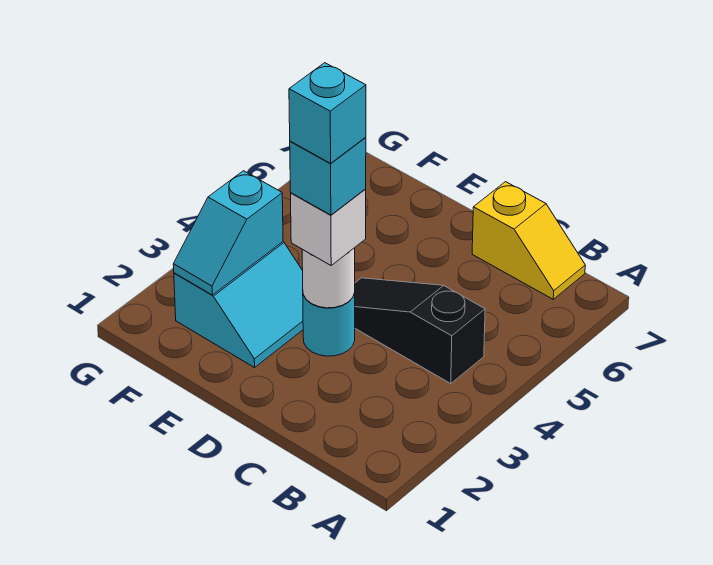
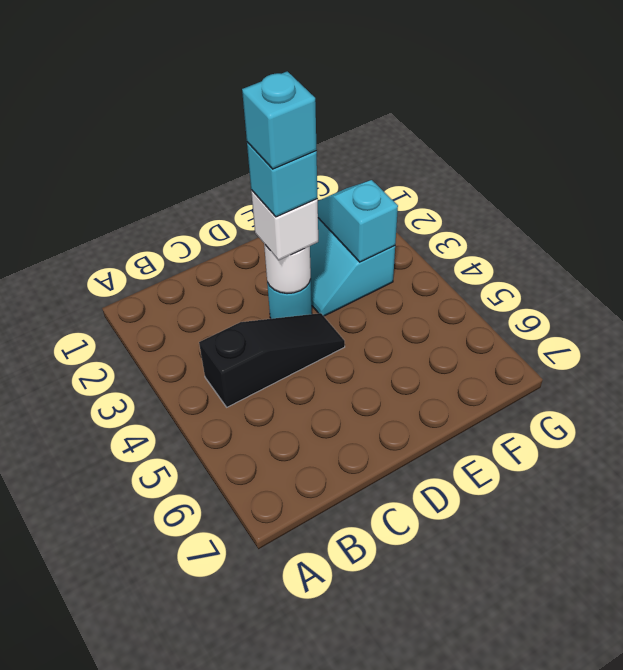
yellow 1x2 slope [472,182,585,299] -> none

